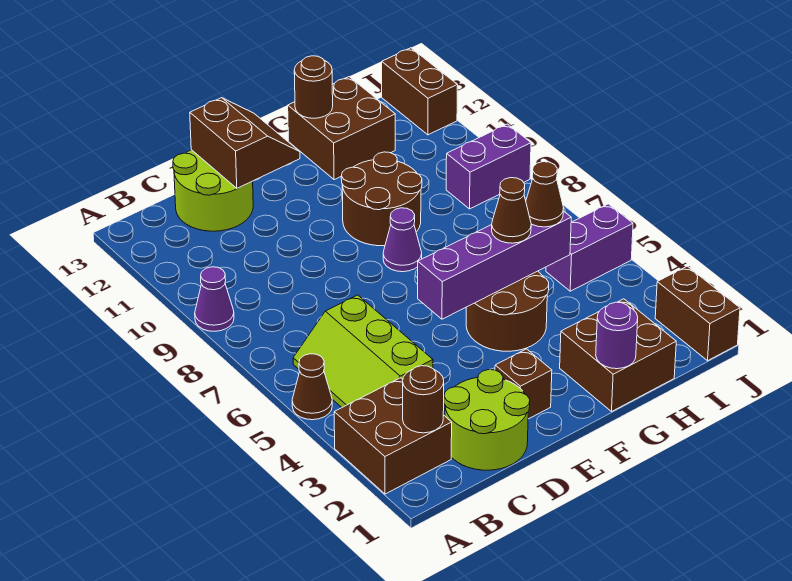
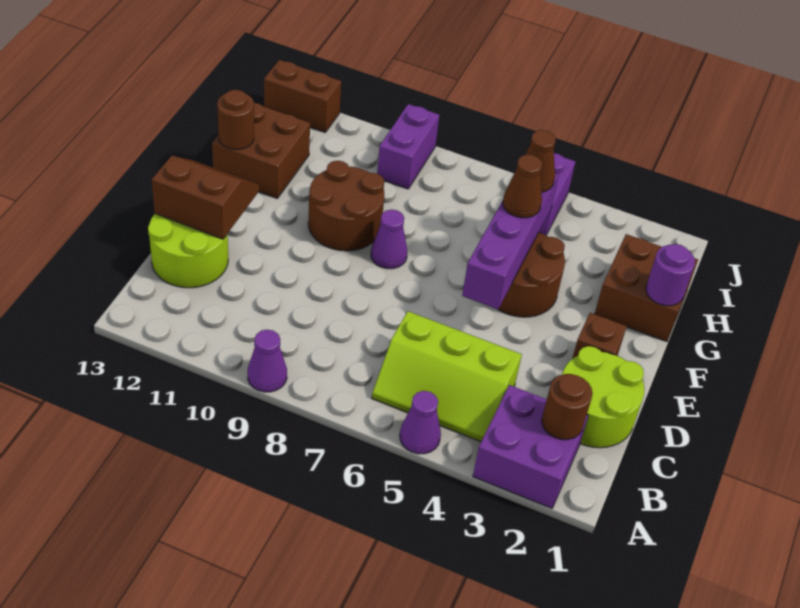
brown 2x2 brick [334,378,452,494] -> purple 2x2 brick [473,385,588,508]
brown 1x1 cone [292,354,332,420] -> purple 1x1 cone [400,391,441,454]
brown 1x2 brick [655,266,740,361] -> none

